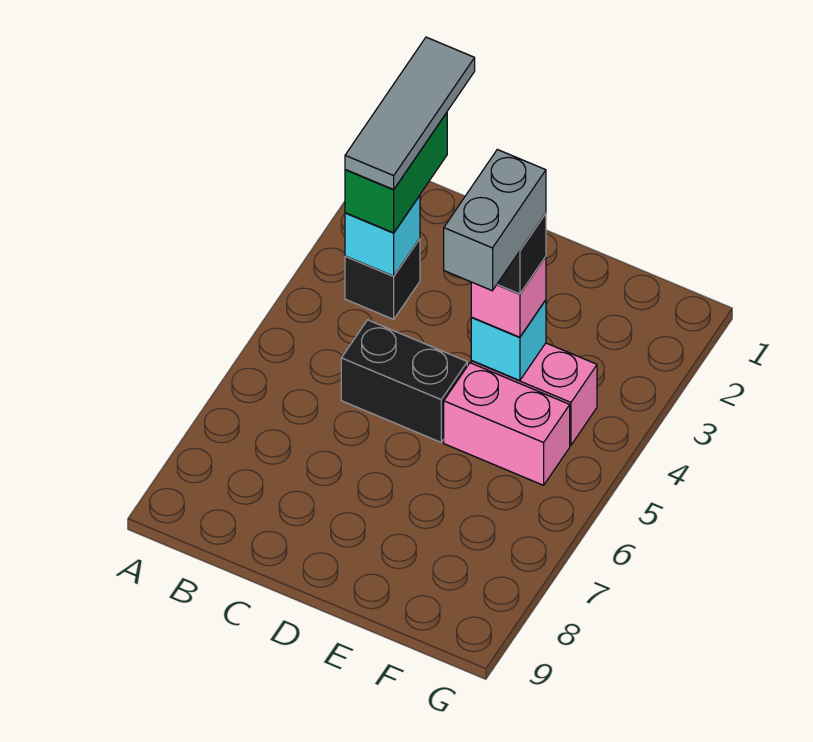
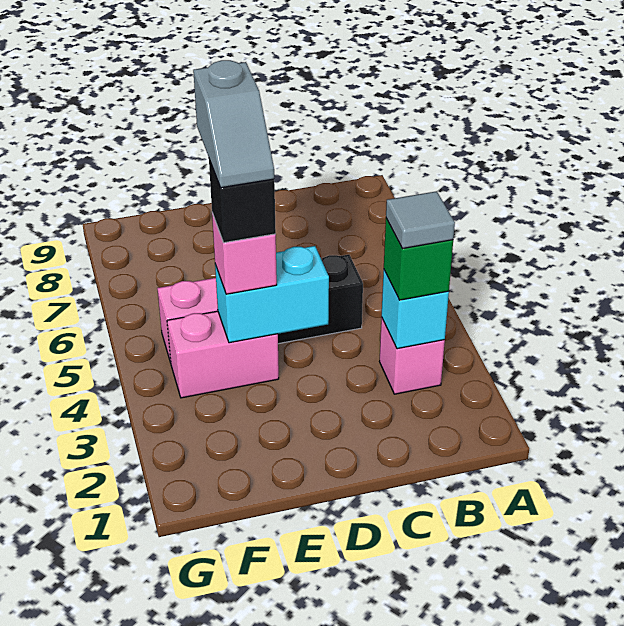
grey 1x3 tile [345,37,475,189] -> grey 1x1 tile [386,191,455,249]
green 1x2 brick [345,113,447,233] -> green 1x1 brick [384,218,453,300]
black 1x1 brick [345,239,420,319] -> pink 1x1 brick [380,317,445,394]
cyan 1x1 brick [471,300,546,381] -> cyan 1x2 brick [215,246,329,343]
grey 1x2 brick [444,149,546,291] -> grey 1x2 slope [193,60,274,188]

